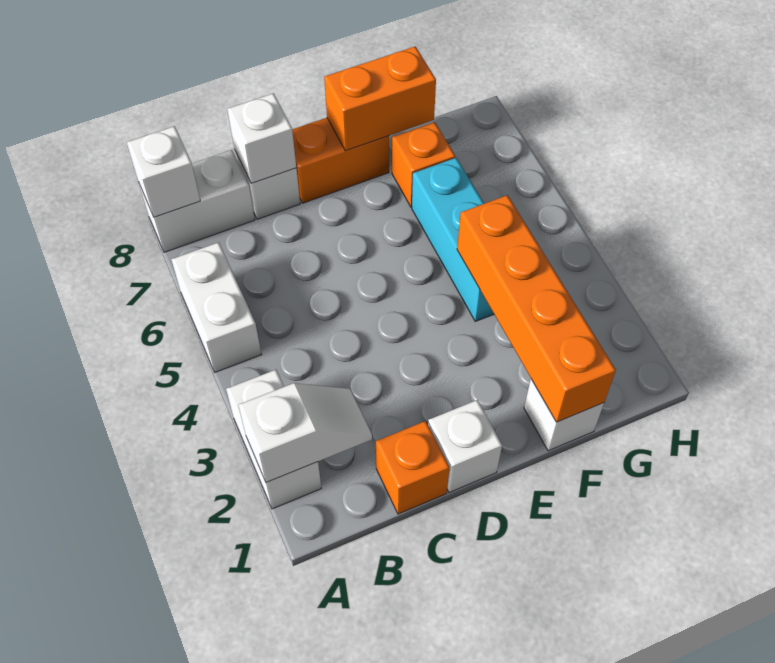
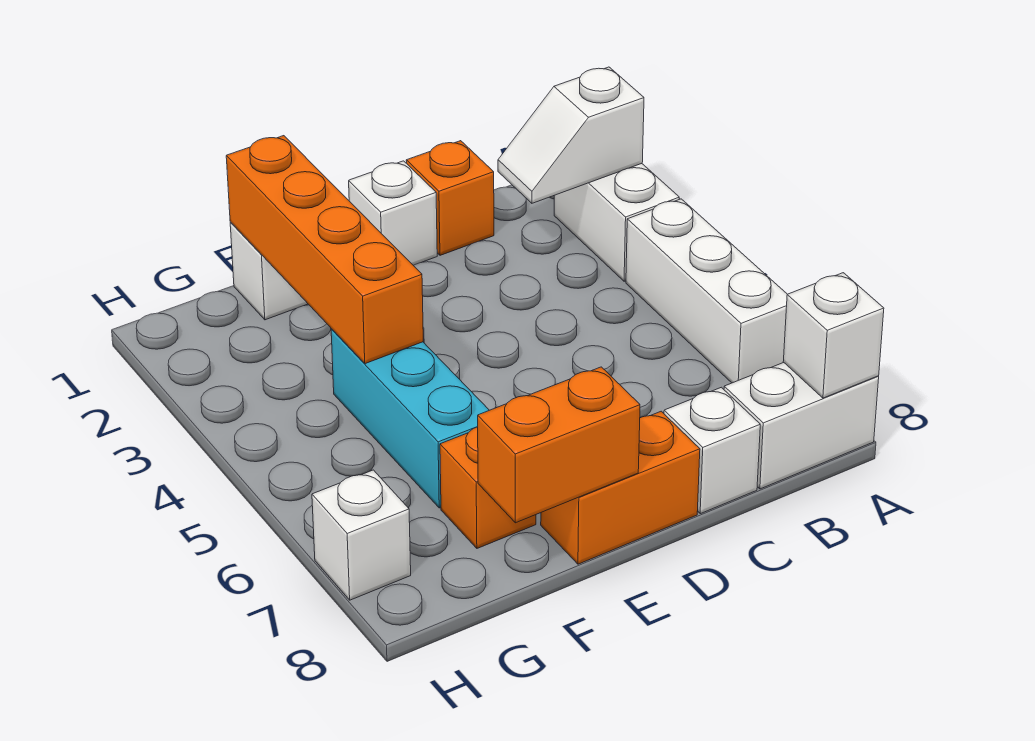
white 1x2 brick [171,242,262,372] -> white 1x3 brick [626,199,787,383]
white 1x1 brick [227,93,296,183] -> white 1x1 brick moved to [312,470,411,600]

